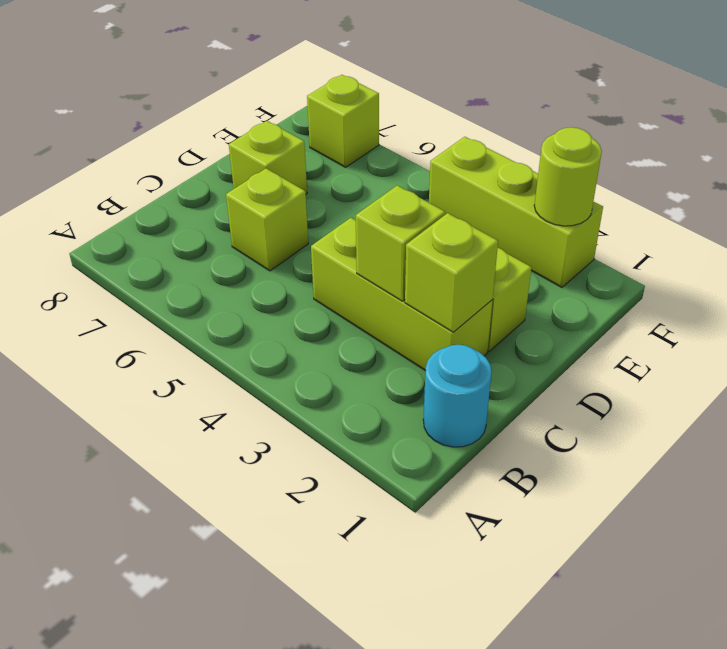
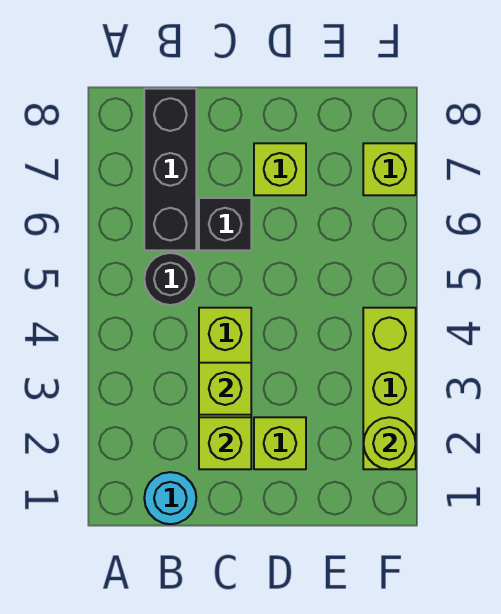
none -> black 1x1 round brick [144,253,196,305]
none -> black 1x3 brick [144,89,196,250]
lime 1x1 brick [226,168,308,271] -> black 1x1 brick [199,198,251,250]

